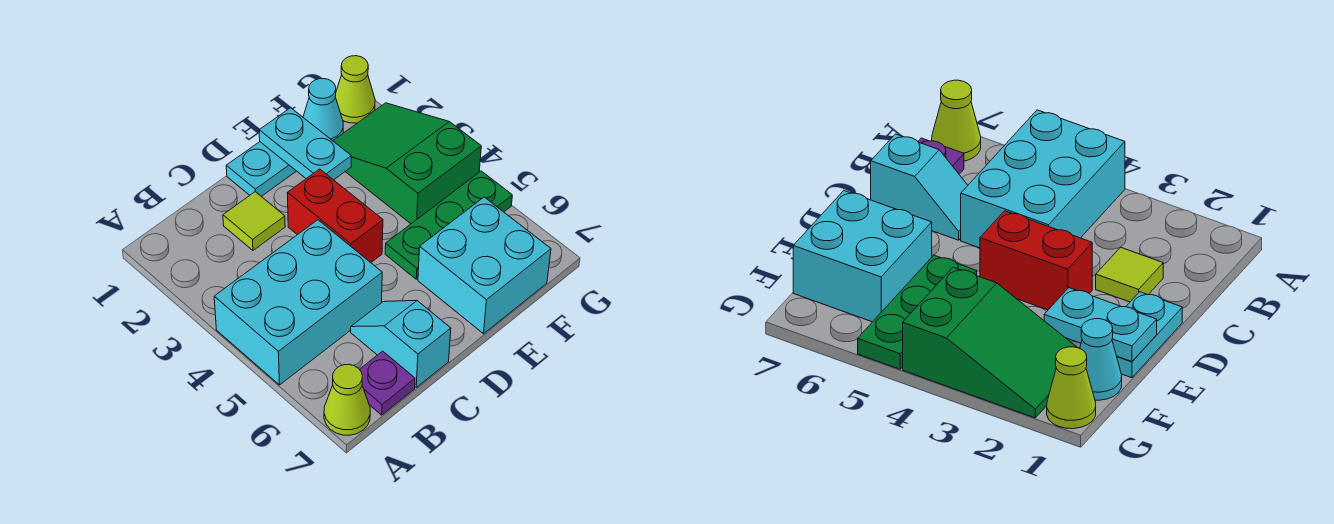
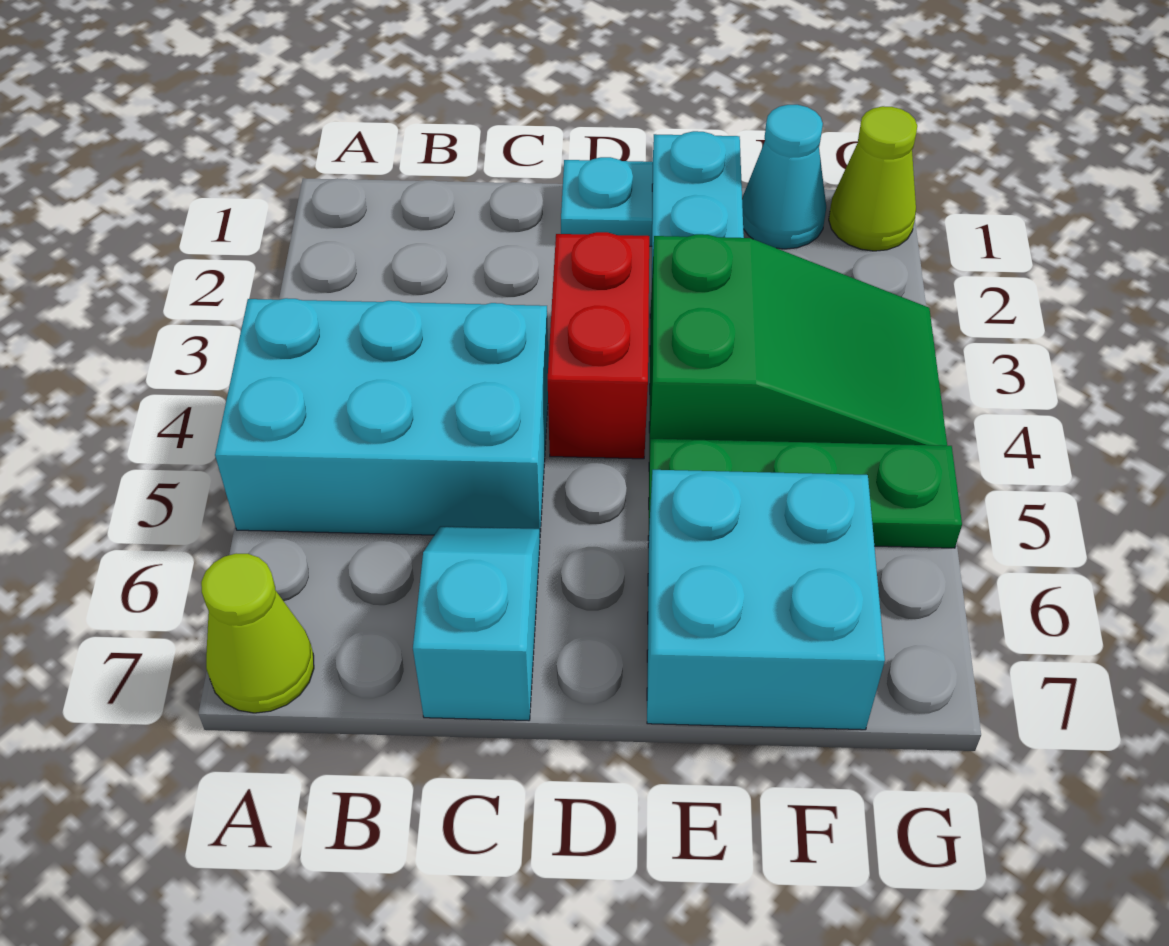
purple 1x1 plate [359,351,415,415] -> none
lime 1x1 tile [223,192,285,250] -> none
green 2x3 slope [333,103,481,224] -> green 2x3 slope turned to [649,234,947,455]

